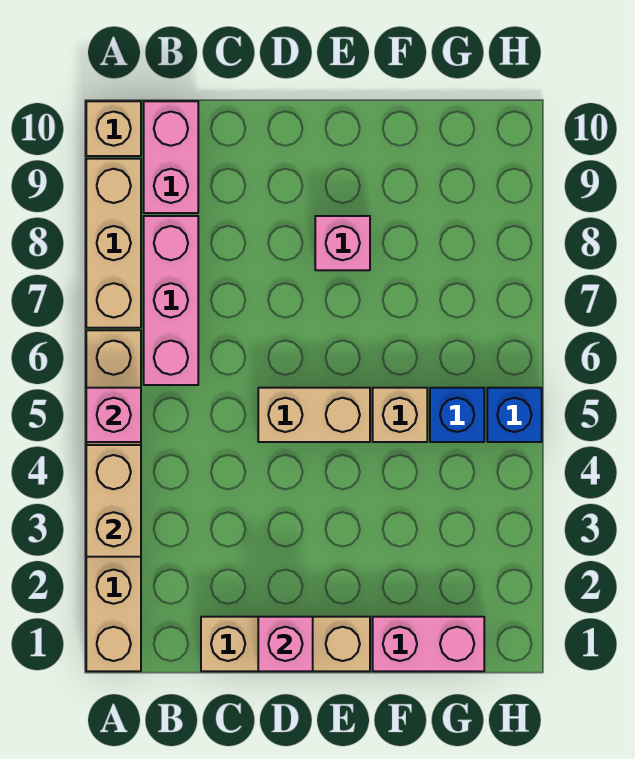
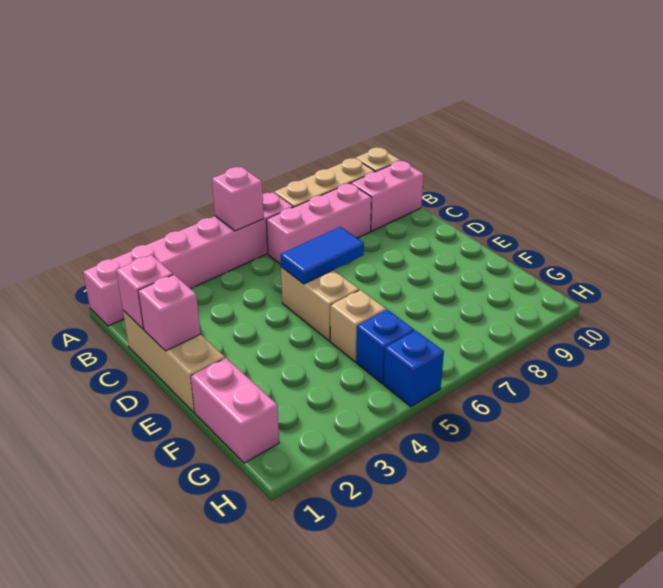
tan 1x6 brick [86,330,141,671] -> pink 1x6 brick [83,192,293,326]
tan 1x2 brick [86,445,141,557] -> none
none -> blue 1x2 tile [280,227,364,284]
pink 1x1 brick [315,216,370,270] -> pink 1x1 brick moved to [116,255,173,329]

